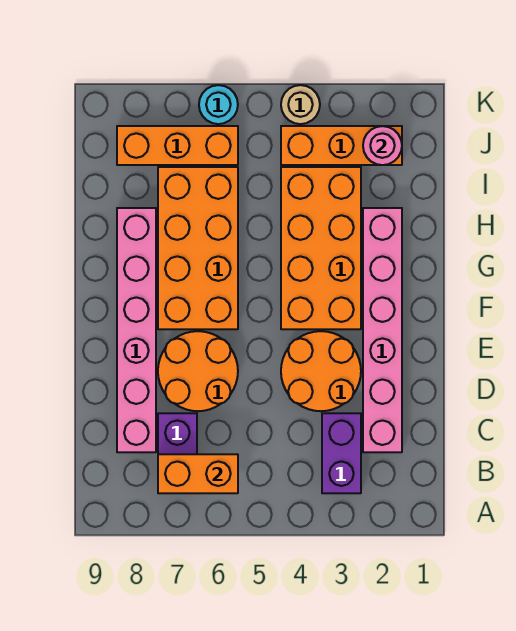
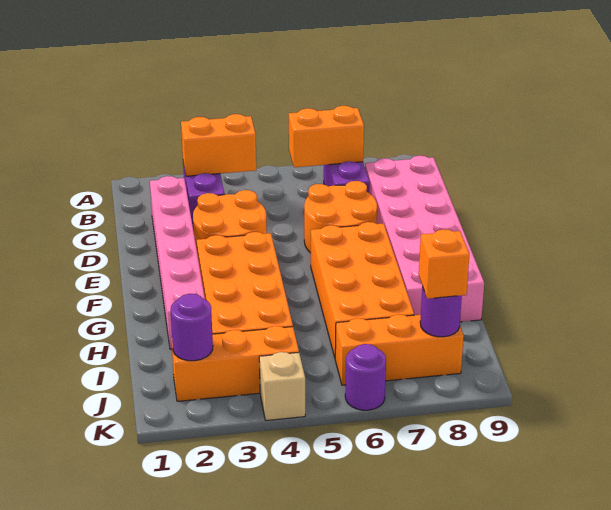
none -> orange 1x2 brick [181,114,256,176]
pink 1x6 brick [117,208,156,452] -> pink 2x6 brick [365,156,484,322]
pink 1x1 round brick [363,126,402,165] -> purple 1x1 round brick [171,294,213,361]
none -> purple 1x1 round brick [420,286,462,337]
none -> orange 1x1 brick [419,229,469,299]
tan 1x1 round brick [281,85,320,124] -> tan 1x1 brick [259,352,305,421]
cyan 1x1 round brick [199,85,238,124] -> purple 1x1 round brick [345,344,386,410]

